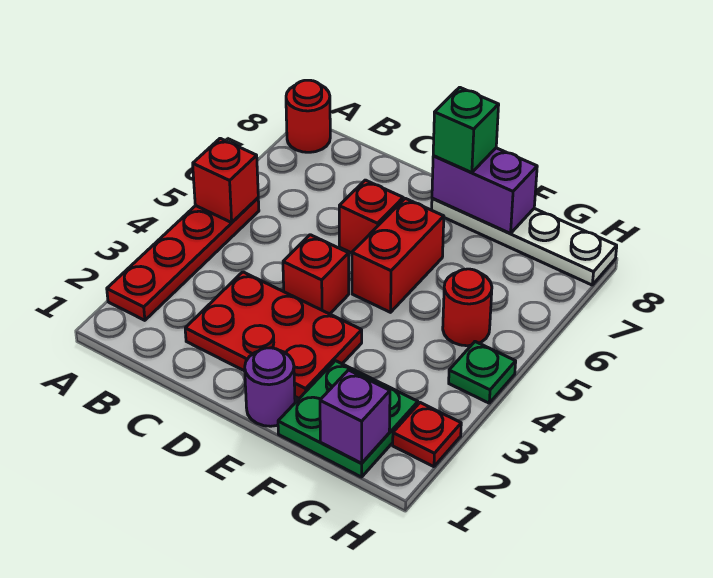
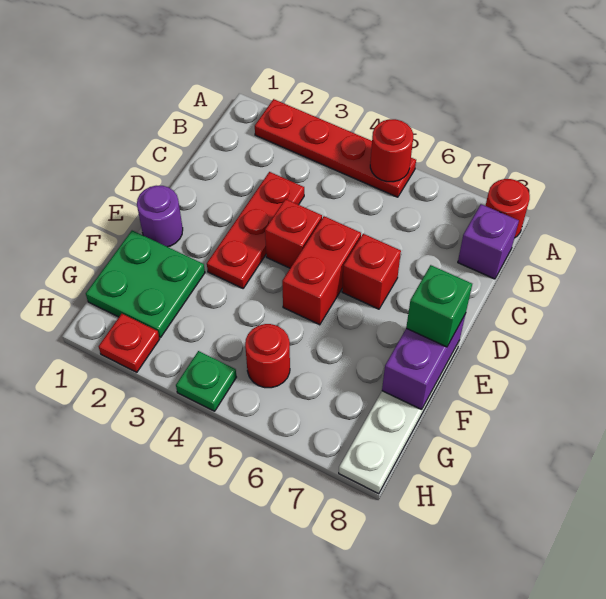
red 1x1 brick [193,138,258,222] -> red 1x1 round brick [370,119,413,182]
red 2x3 plate [185,272,362,398] -> red 1x3 plate [207,172,304,288]
red 1x2 brick [352,198,444,312] -> red 1x2 brick turned to [282,216,361,325]
purple 1x1 brick [320,370,390,463] -> purple 1x1 brick moved to [458,204,519,279]

